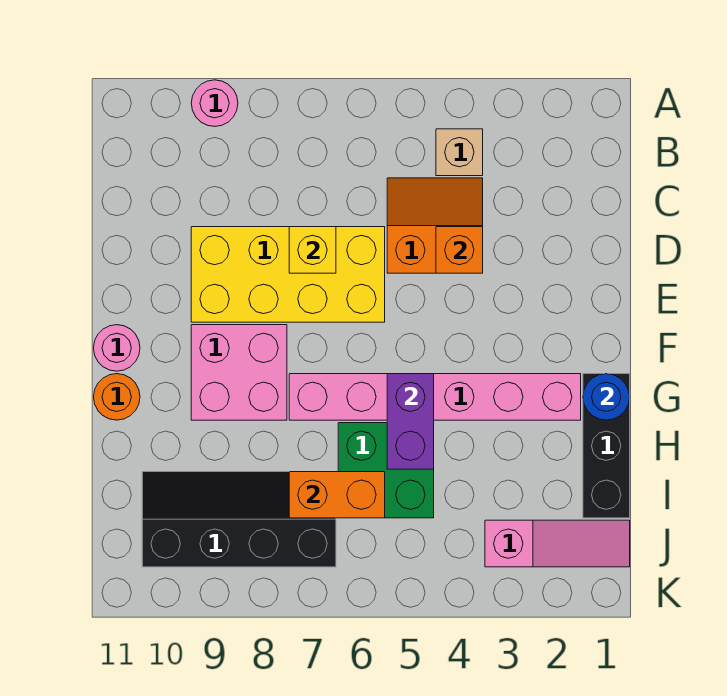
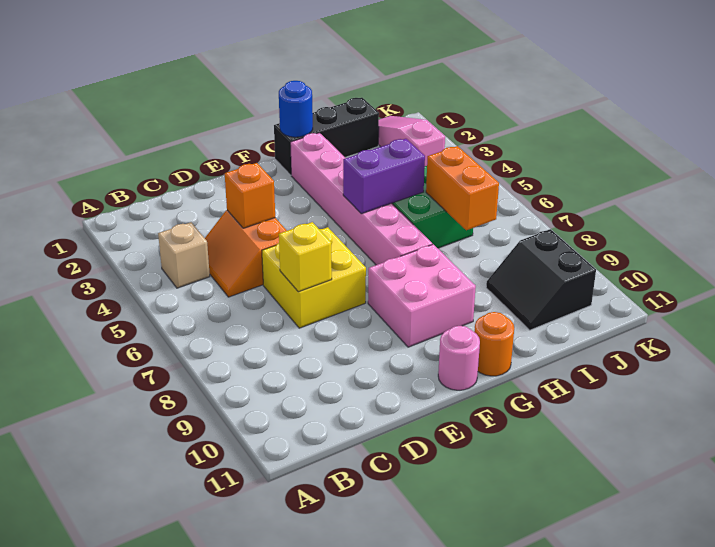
pink 1x1 round brick [191,80,238,127] -> none
yellow 2x4 brick [191,227,385,322] -> yellow 2x2 brick [262,227,366,328]
black 2x4 slope [142,472,336,567] -> black 2x2 slope [486,229,596,330]

